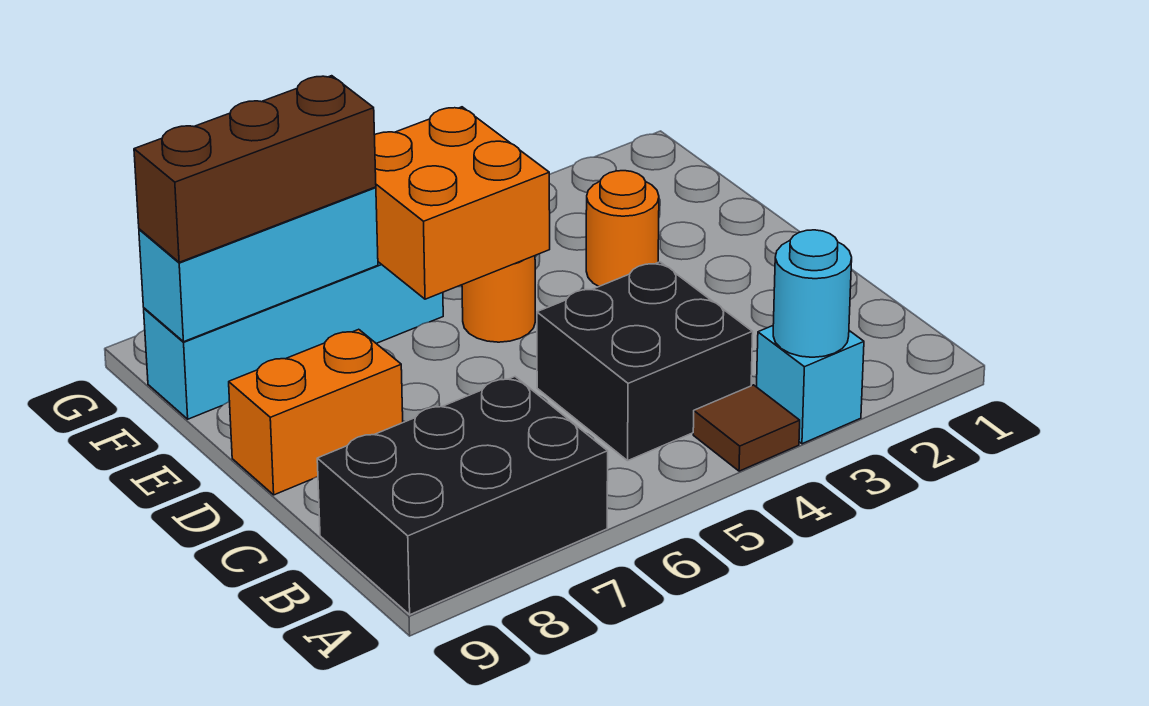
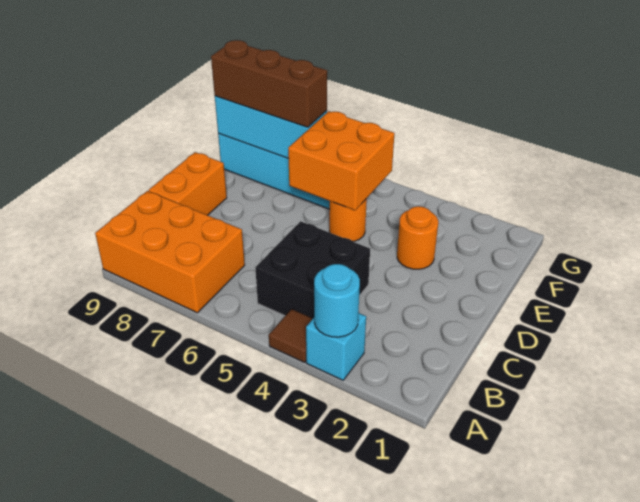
black 2x3 brick [317,377,608,615] -> orange 2x3 brick [95,191,245,313]
orange 1x2 brick [229,329,403,495] -> orange 1x2 brick turned to [149,152,227,215]

